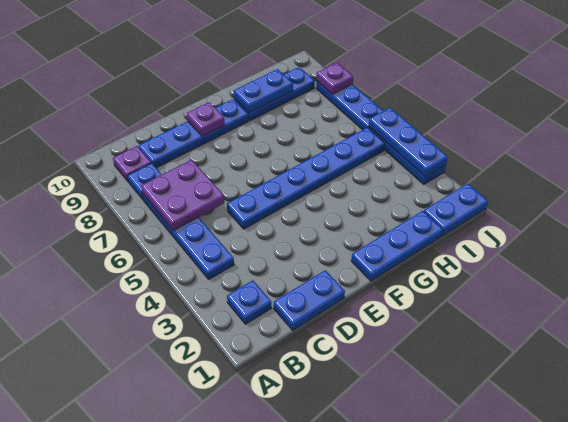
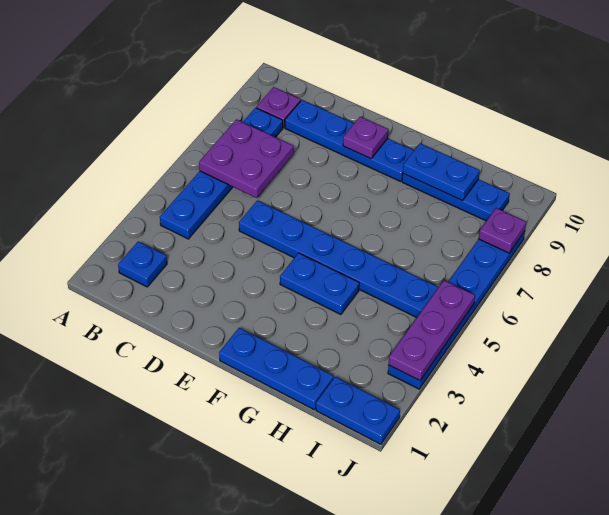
blue 1x2 plate [274,270,345,330] -> blue 1x2 plate moved to [280,253,359,315]
blue 1x3 plate [369,108,448,177] -> purple 1x3 plate [388,280,475,381]

